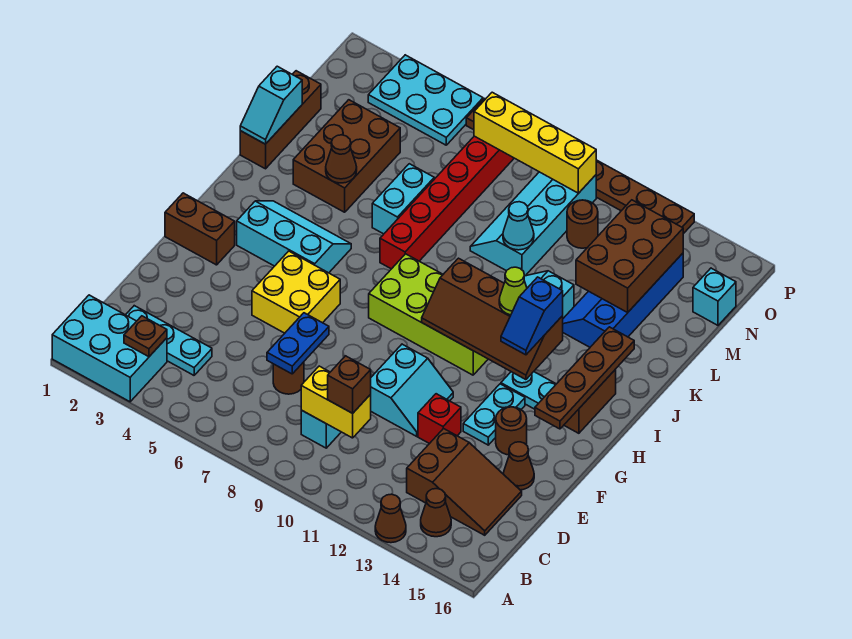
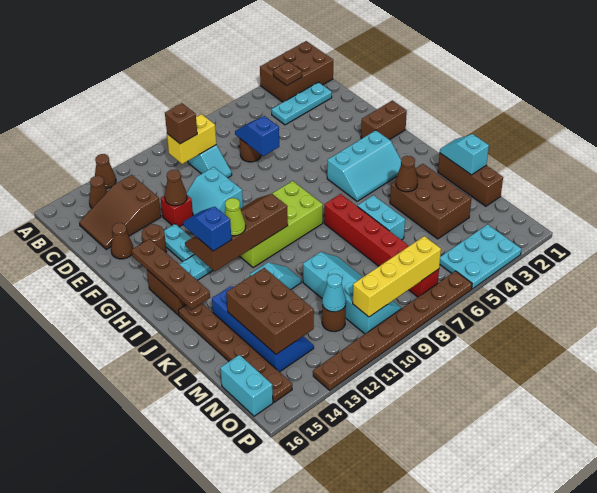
cyan 2x3 brick [52,295,167,402] -> brown 2x3 brick [260,41,333,102]
blue 1x2 plate [267,313,329,374] -> blue 1x2 slope [235,116,279,156]
none -> brown 1x1 cone [165,170,187,206]
yellow 2x2 brick [252,251,340,333] -> none
none -> brown 1x6 plate [178,303,292,402]
cyan 1x1 cone [503,202,534,250] -> cyan 1x1 cone moved to [322,274,346,312]
cyan 1x1 brick [693,268,736,325] -> cyan 1x2 brick [221,355,273,416]

